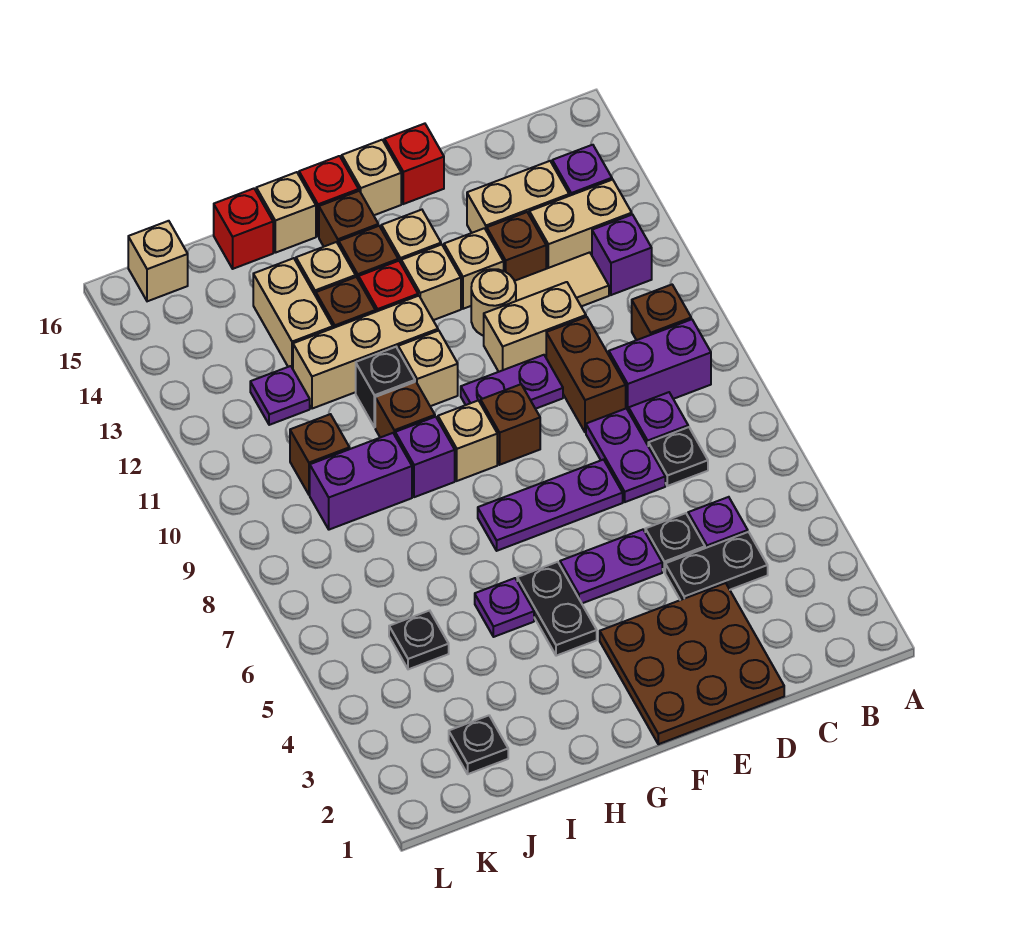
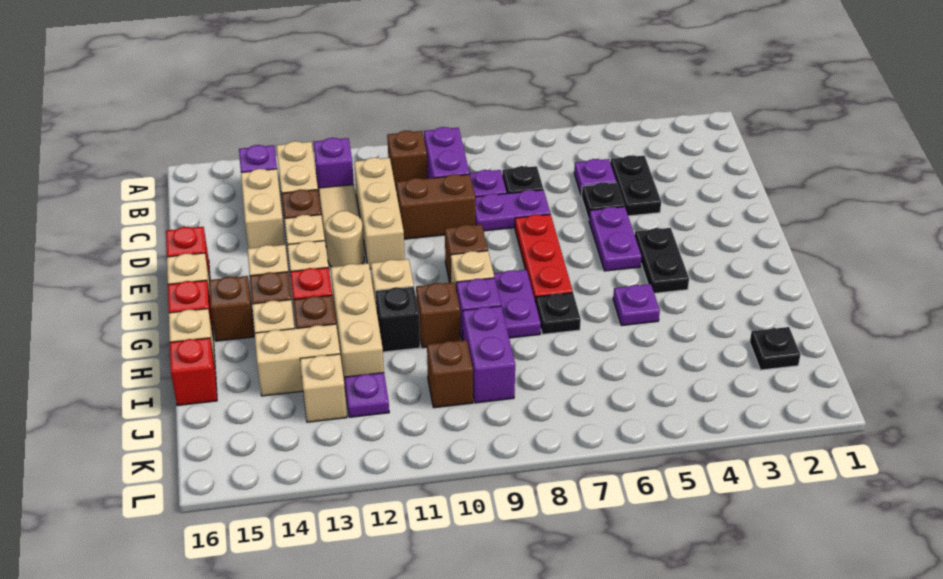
brown 3x3 plate [600,583,784,744] -> none
tan 1x2 brick [484,282,586,372] -> tan 1x3 brick [354,158,405,269]
purple 1x3 plate [478,460,623,551] -> red 1x3 plate [515,214,573,303]
purple 1x2 plate [461,355,563,409] -> purple 1x2 plate moved to [494,270,541,338]
black 1x2 plate [517,562,597,656] -> black 1x2 plate turned to [635,228,689,293]
black 1x1 plate [389,611,449,669] -> black 1x1 plate moved to [536,293,581,334]
tan 1x1 brick [128,221,188,301] -> tan 1x1 brick moved to [300,354,347,422]

